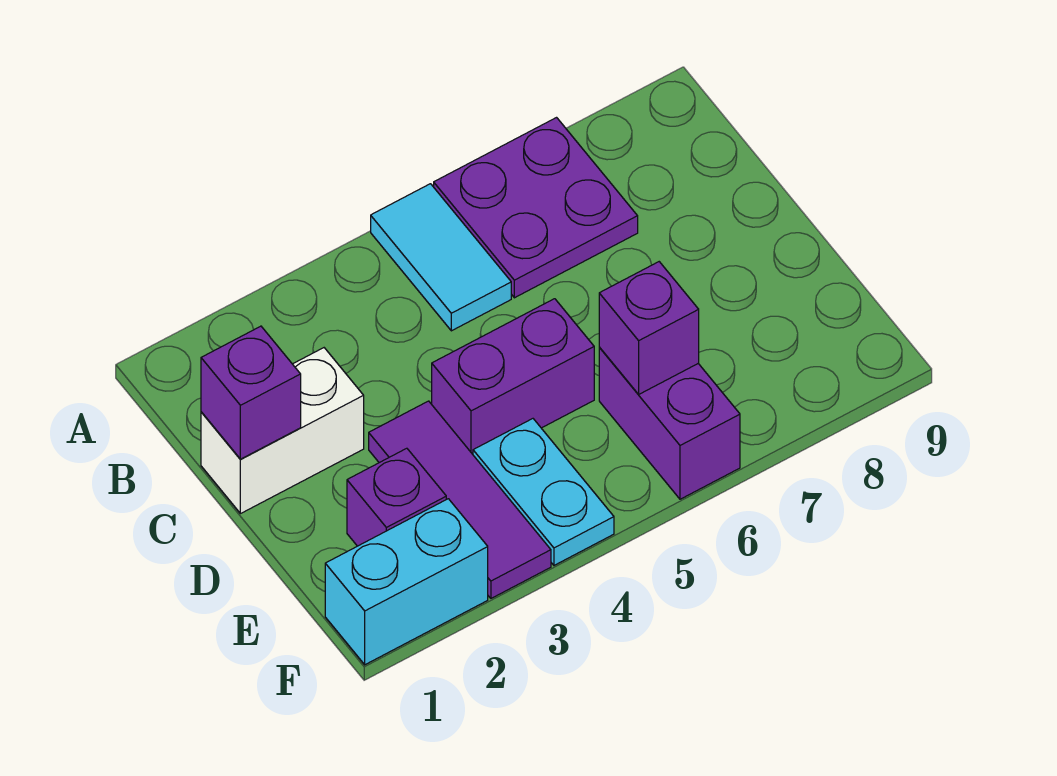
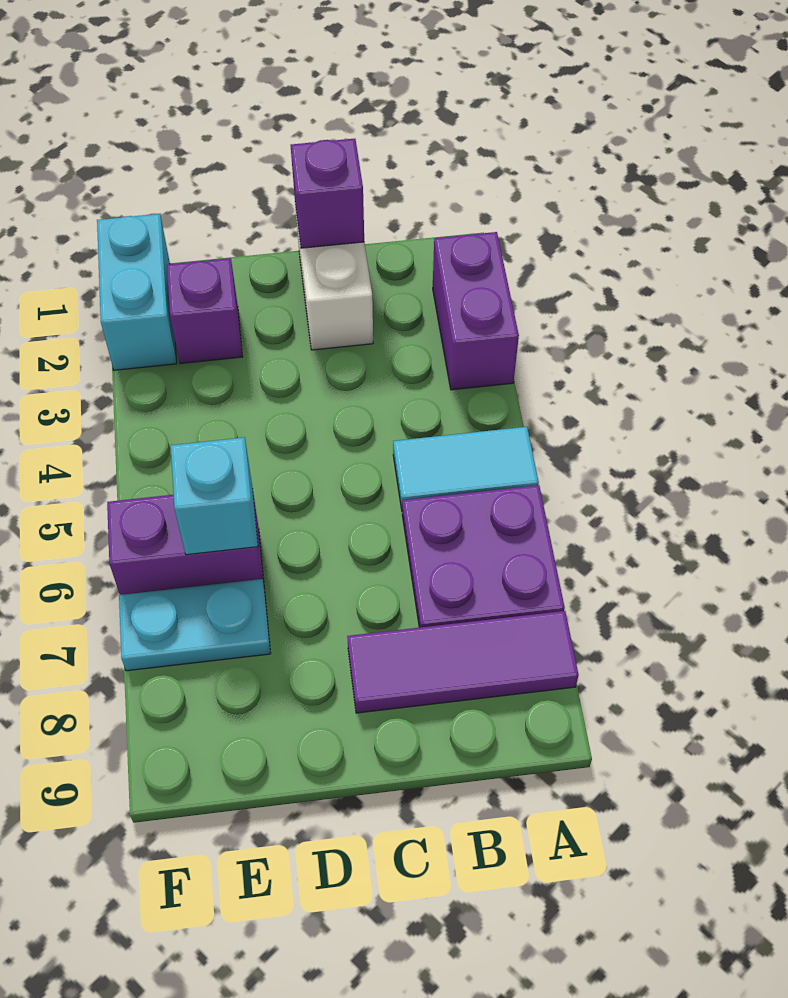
purple 1x3 tile [369,401,551,598] -> purple 1x3 tile moved to [347,611,579,713]
purple 1x2 brick [432,299,594,454] -> purple 1x2 brick moved to [433,232,519,390]
cyan 1x2 plate [473,419,614,565] -> cyan 1x2 plate moved to [119,579,271,671]
purple 1x1 brick [599,262,699,394] -> cyan 1x1 brick [171,437,258,555]

